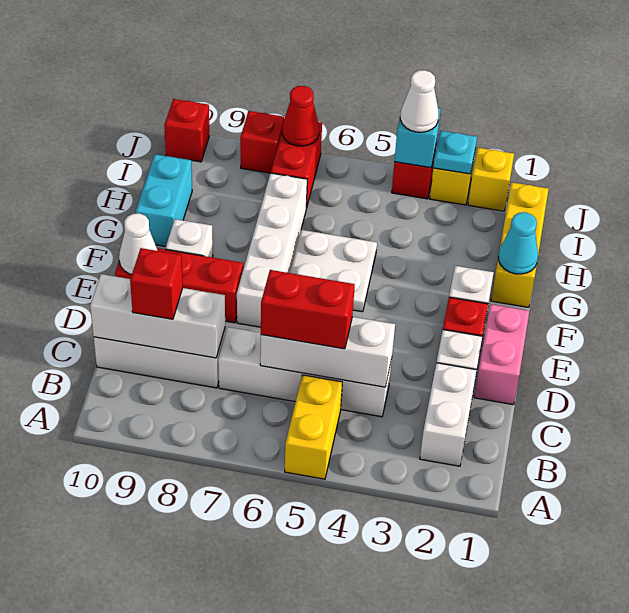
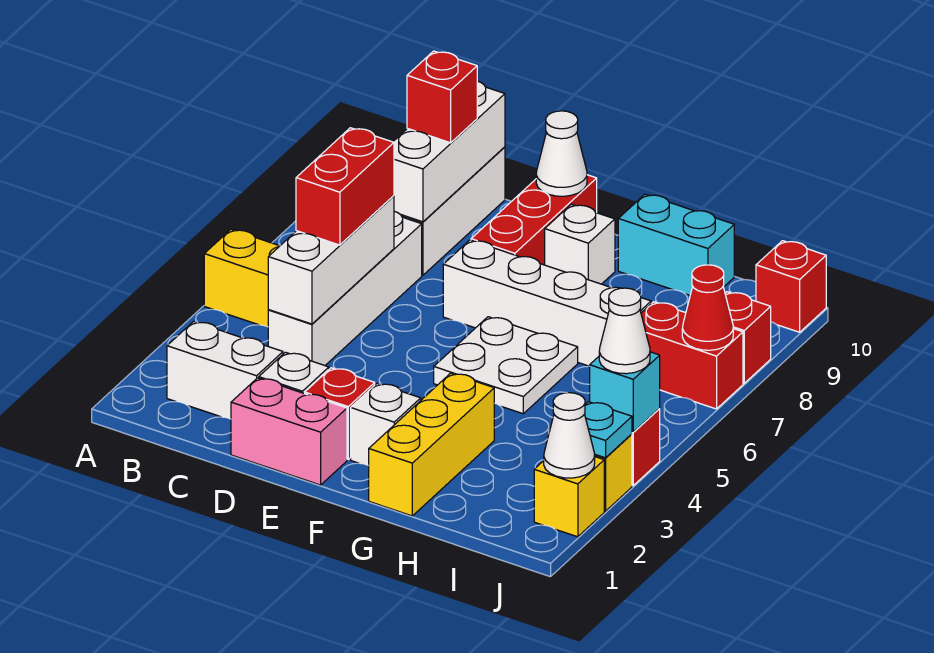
yellow 1x3 brick [491,182,548,307] -> yellow 1x3 brick turned to [369,373,494,516]
cyan 1x1 cone [498,212,538,274] -> none
none -> white 1x1 cone [544,393,595,478]

